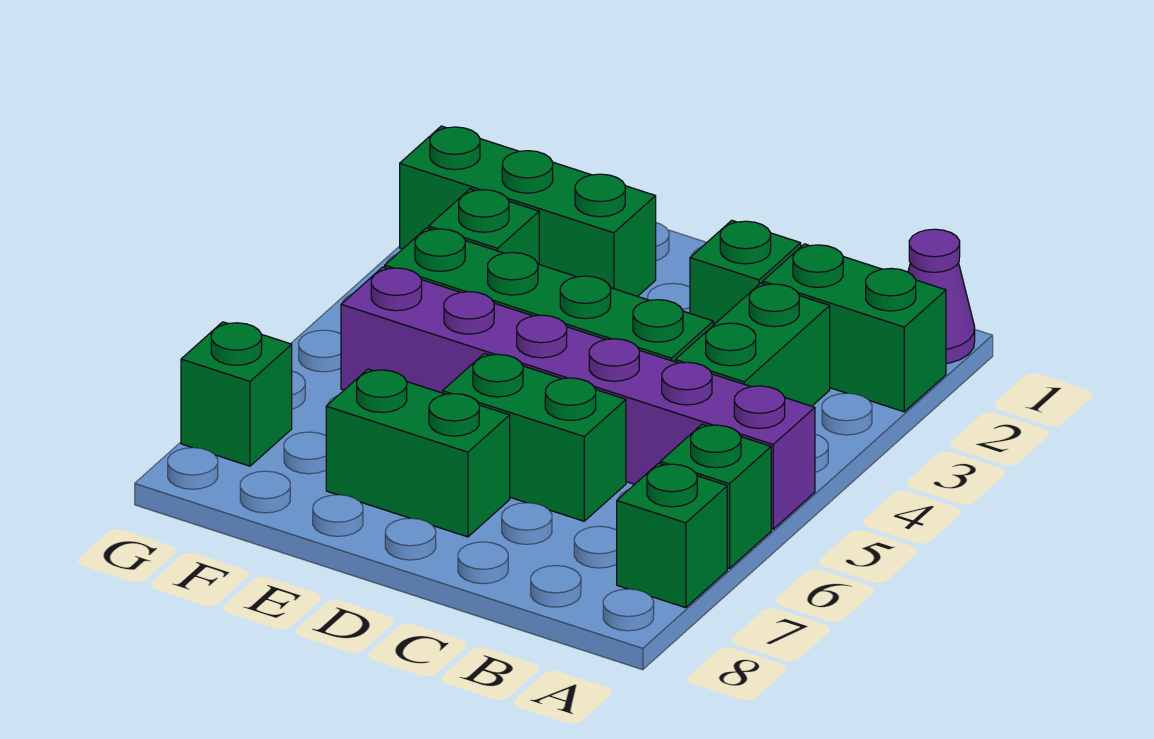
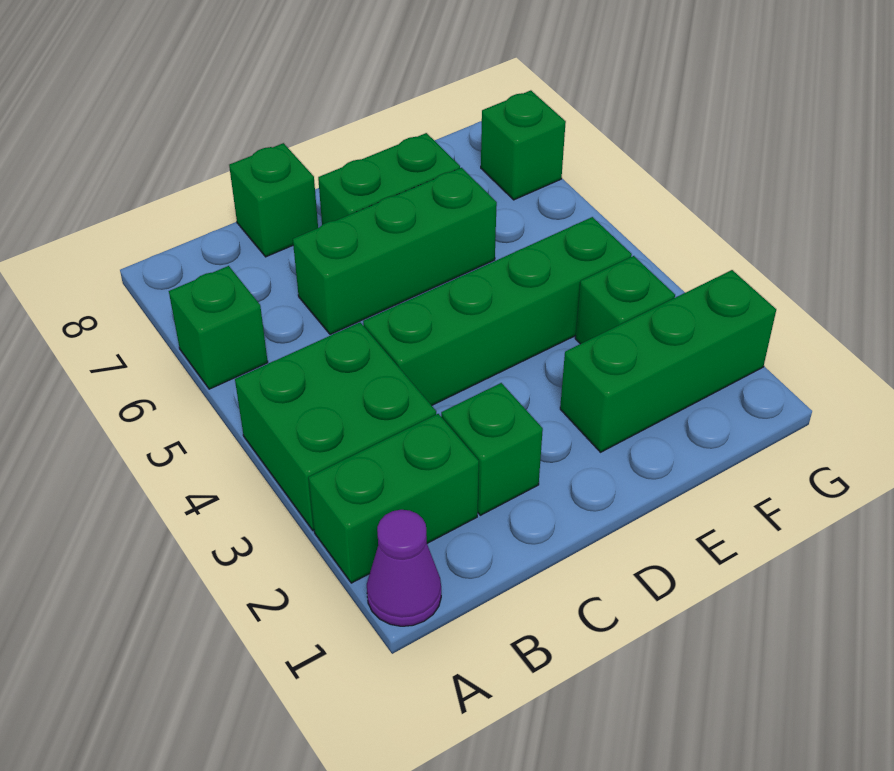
purple 1x6 brick [341,267,815,529] -> none
green 1x1 brick [617,463,727,608] -> green 1x1 brick moved to [229,143,318,257]
green 1x2 brick [675,283,830,406] -> green 2x2 brick [235,322,436,530]
green 1x2 brick [443,353,626,521] -> green 1x3 brick [293,168,497,334]

